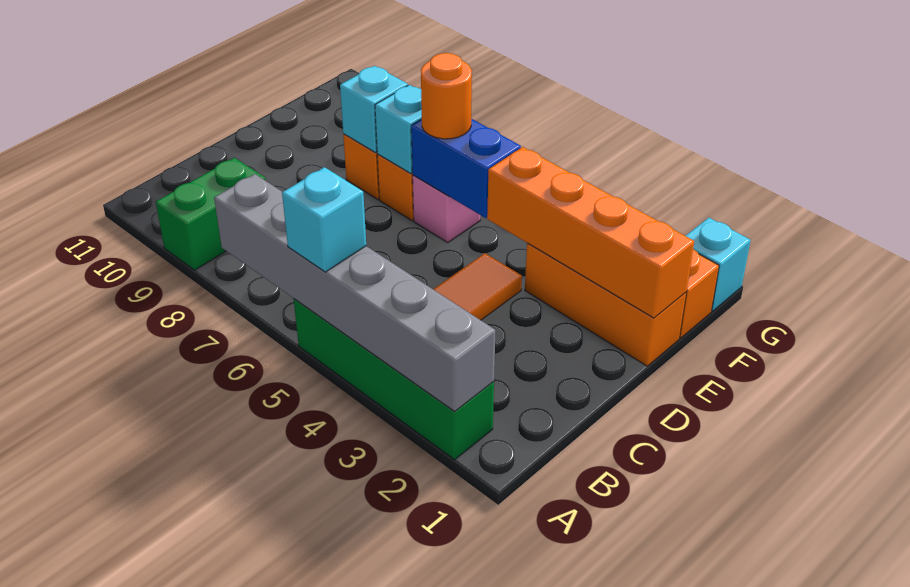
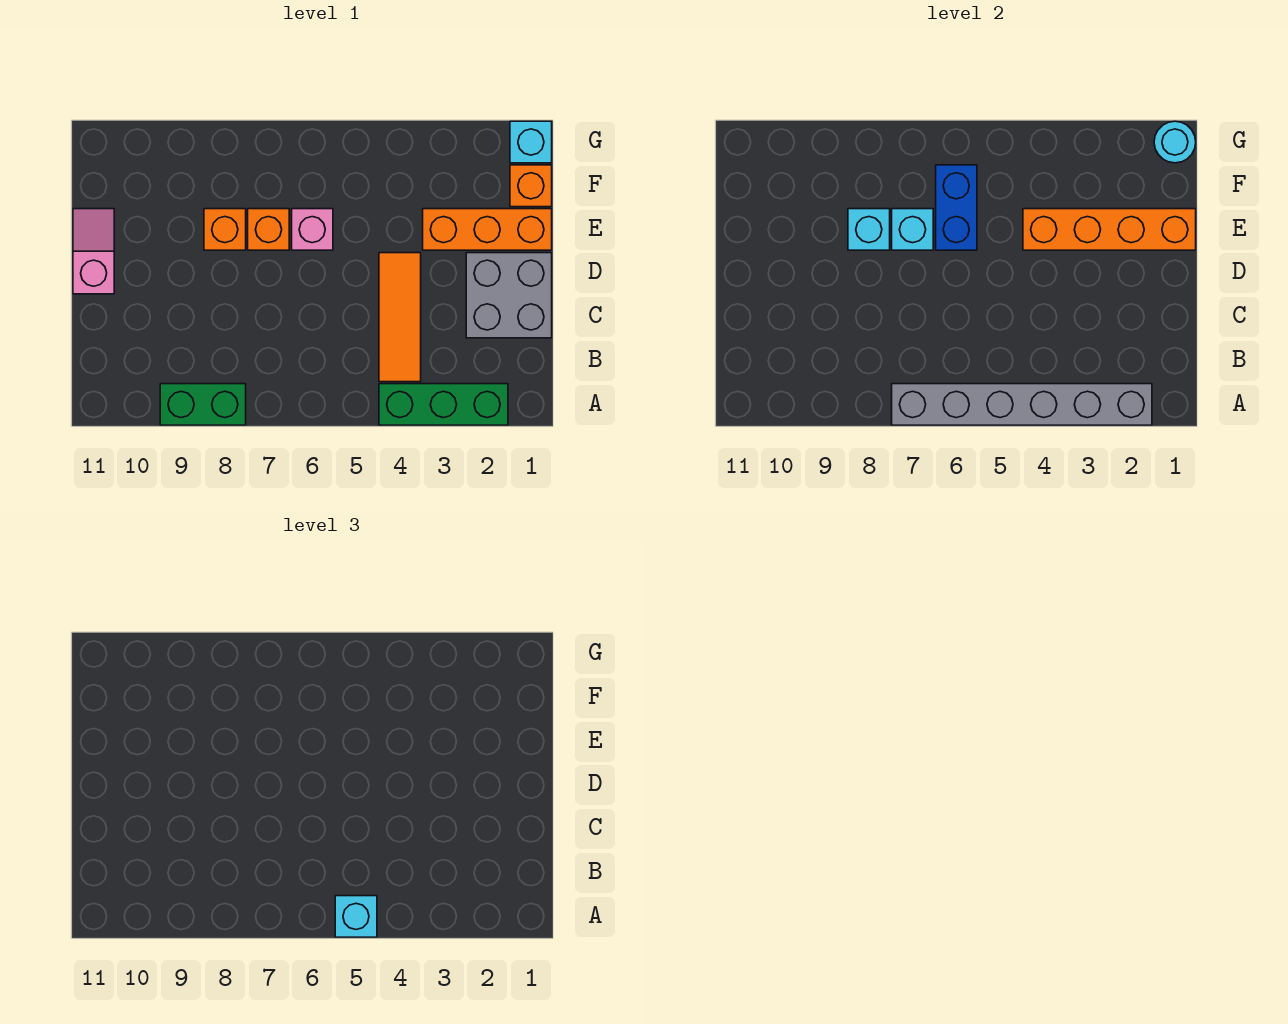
green 1x4 brick [294,299,494,460] -> green 1x3 brick [379,384,508,425]
green 1x2 brick [156,158,266,270] -> green 1x2 brick turned to [160,384,246,425]
none -> grey 2x2 brick [466,253,552,338]
none -> pink 1x2 slope [73,209,114,294]
blue 1x2 brick [411,119,521,218] -> blue 1x2 brick turned to [936,165,977,250]
orange 1x1 round brick [421,53,472,139] -> none
none -> cyan 1x1 round brick [1154,121,1196,163]

